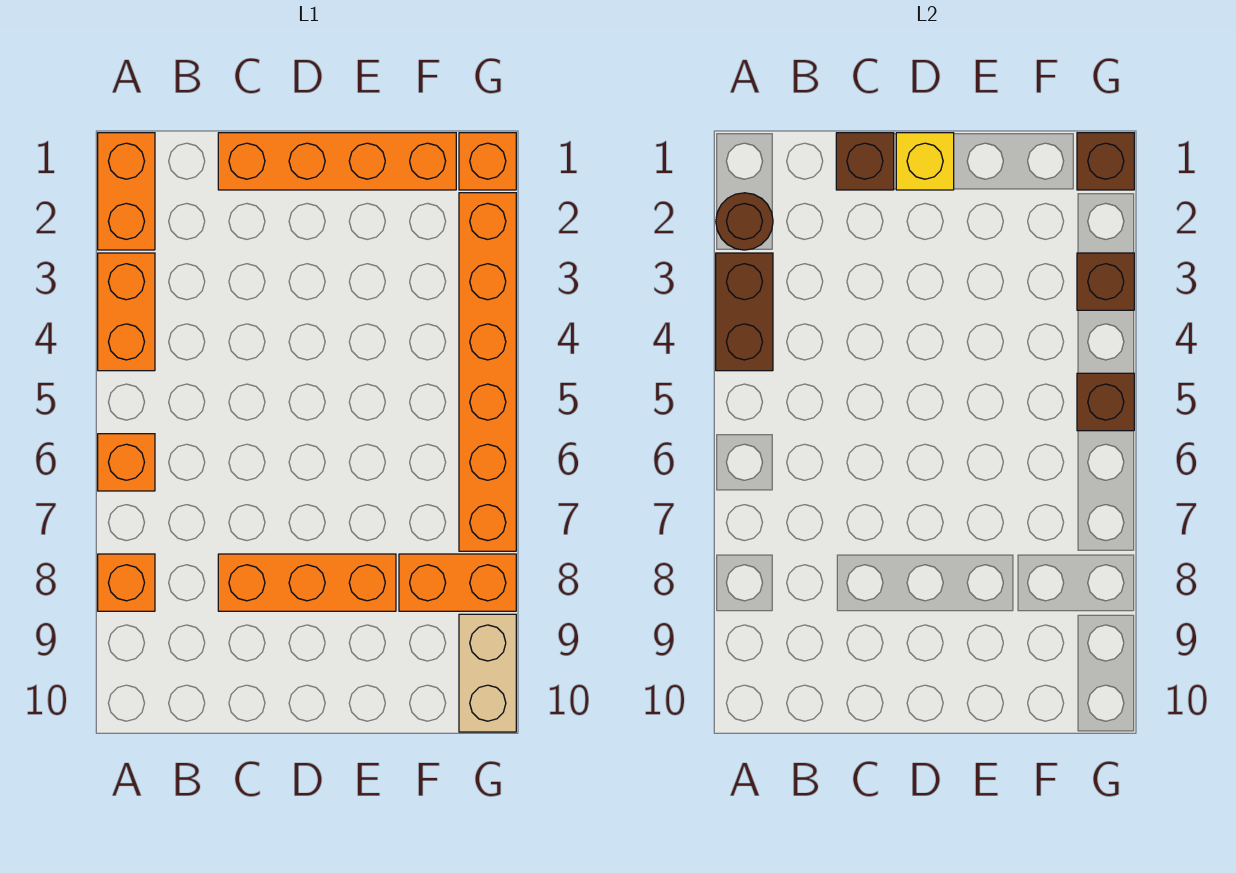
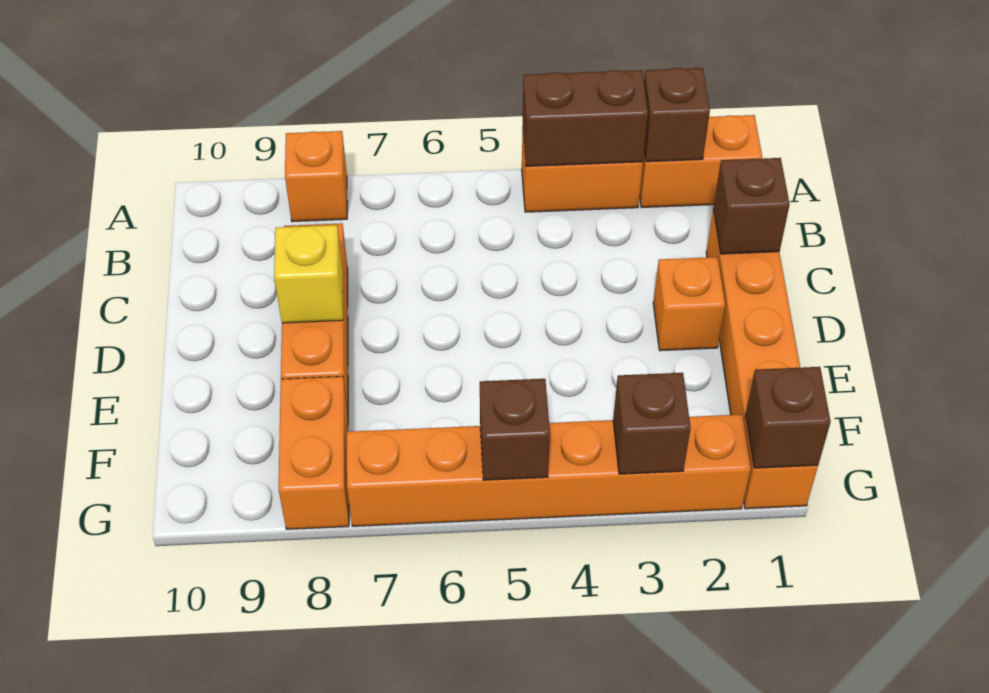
brown 1x1 round brick [716,193,773,250] -> brown 1x1 brick [644,68,710,162]
orange 1x1 brick [98,434,155,491] -> orange 1x1 brick moved to [653,257,725,351]
yellow 1x1 brick [896,133,954,190] -> yellow 1x1 brick moved to [274,225,343,323]
tan 1x2 brick [459,614,516,732] -> none

